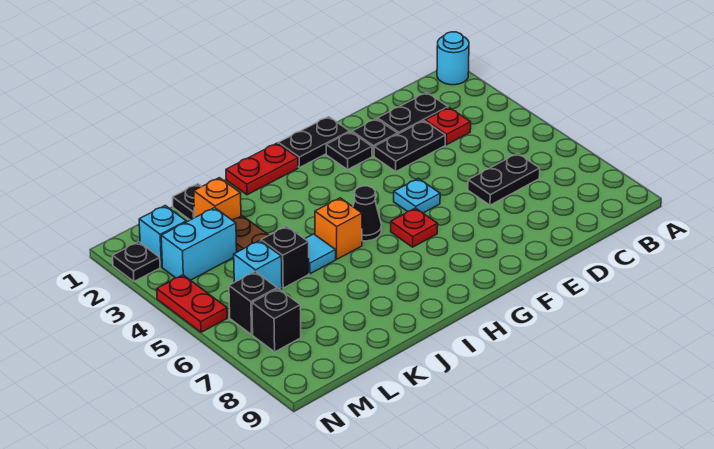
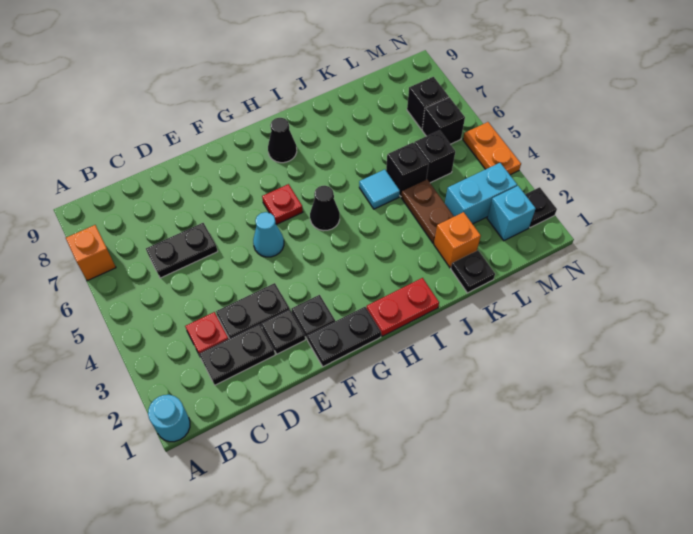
cyan 1x1 plate [394,178,440,213] -> cyan 1x1 cone [253,212,284,257]
none -> black 1x1 cone [268,118,297,163]
orange 1x1 brick [315,198,362,259] -> orange 1x1 brick moved to [66,225,116,281]
cyan 1x1 brick [234,240,282,290] -> black 1x1 brick [414,130,455,183]
red 1x2 plate [157,275,227,332] -> orange 1x2 plate [463,122,521,175]

